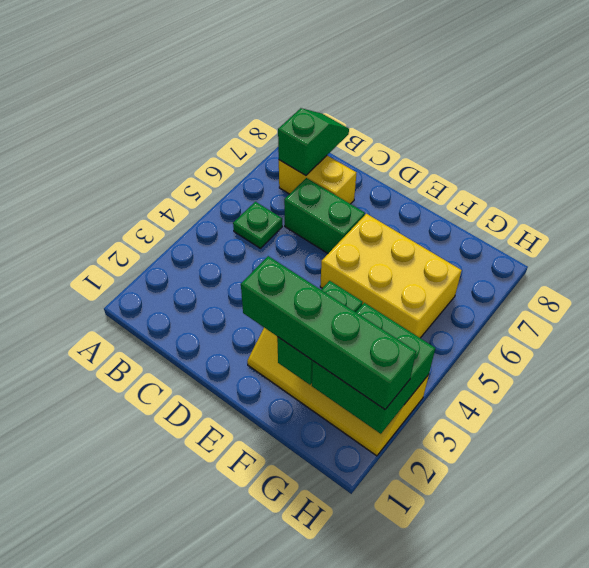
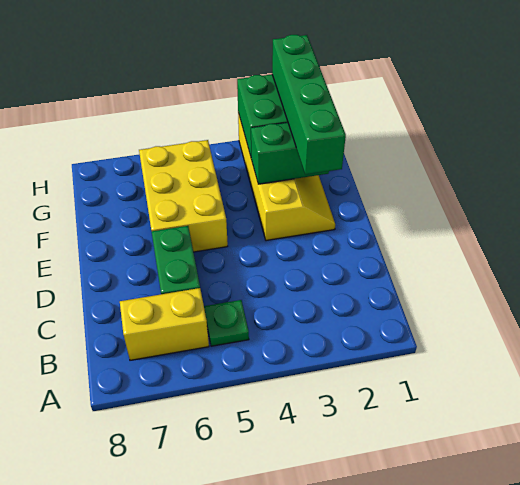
yellow 1x2 brick [279,156,356,204] -> yellow 1x2 brick turned to [120,288,209,360]
green 1x2 slope [278,108,349,175] -> none

